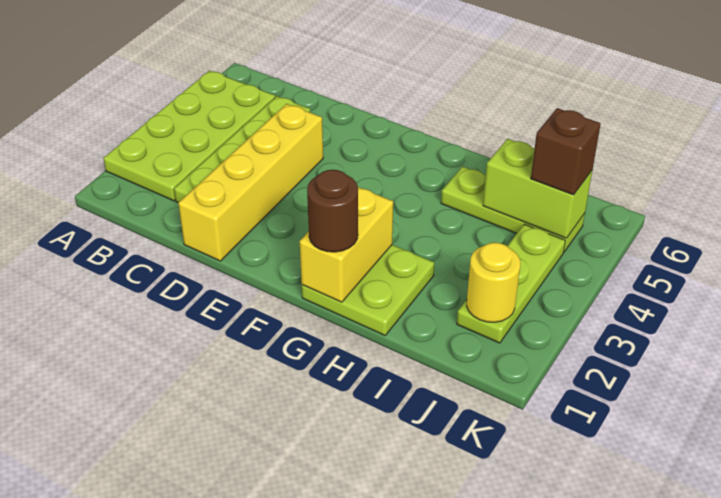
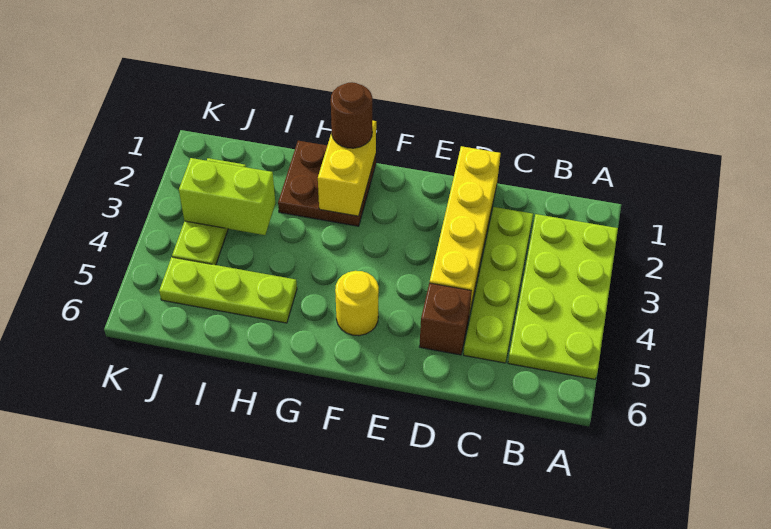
lime 2x2 plate [302,245,434,335] -> brown 2x2 plate [278,141,376,226]
lime 1x2 brick [483,139,592,238] -> lime 1x2 brick moved to [179,158,275,235]
yellow 1x1 round brick [467,242,520,322] -> yellow 1x1 round brick moved to [335,271,379,336]
brown 1x1 brick [531,108,601,195] -> brown 1x1 brick moved to [419,283,472,355]

